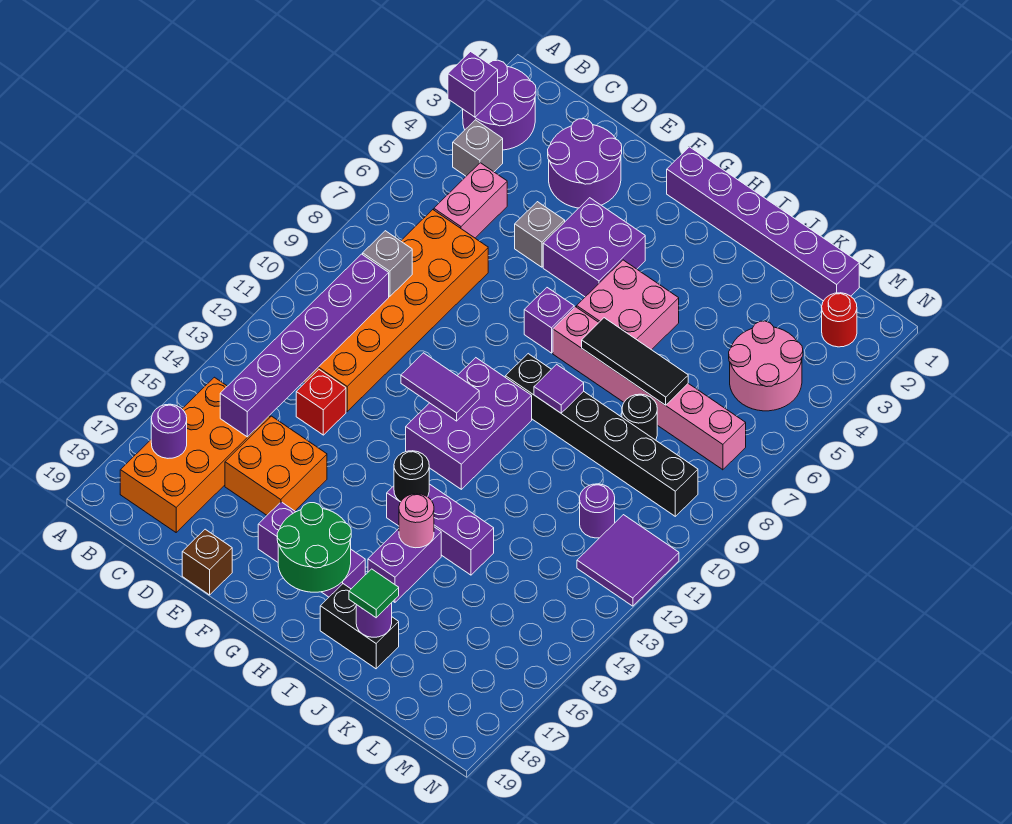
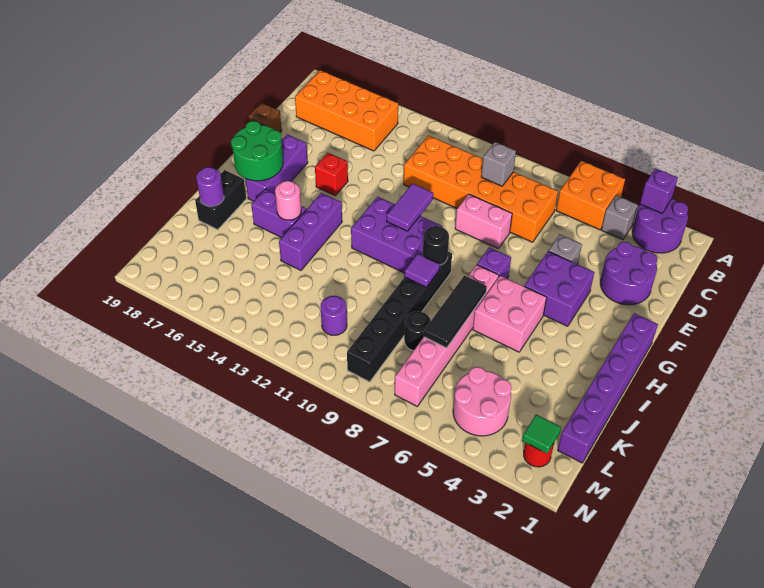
purple 1x1 round brick [151,404,187,458] -> none
pink 1x2 brick [434,163,507,238] -> pink 1x2 brick moved to [455,194,512,248]
purple 1x6 brick [220,254,389,437] -> none
red 1x1 brick [296,370,346,435] -> red 1x1 brick moved to [315,153,348,196]
orange 2x2 brick [225,416,327,515] -> orange 2x2 brick moved to [556,161,625,230]
black 1x1 round brick [394,451,429,502] -> black 1x1 round brick moved to [423,226,449,265]
green 1x1 tile [349,569,399,618] -> green 1x1 tile moved to [522,415,561,453]
purple 2x2 tile [577,515,679,606] -> none

